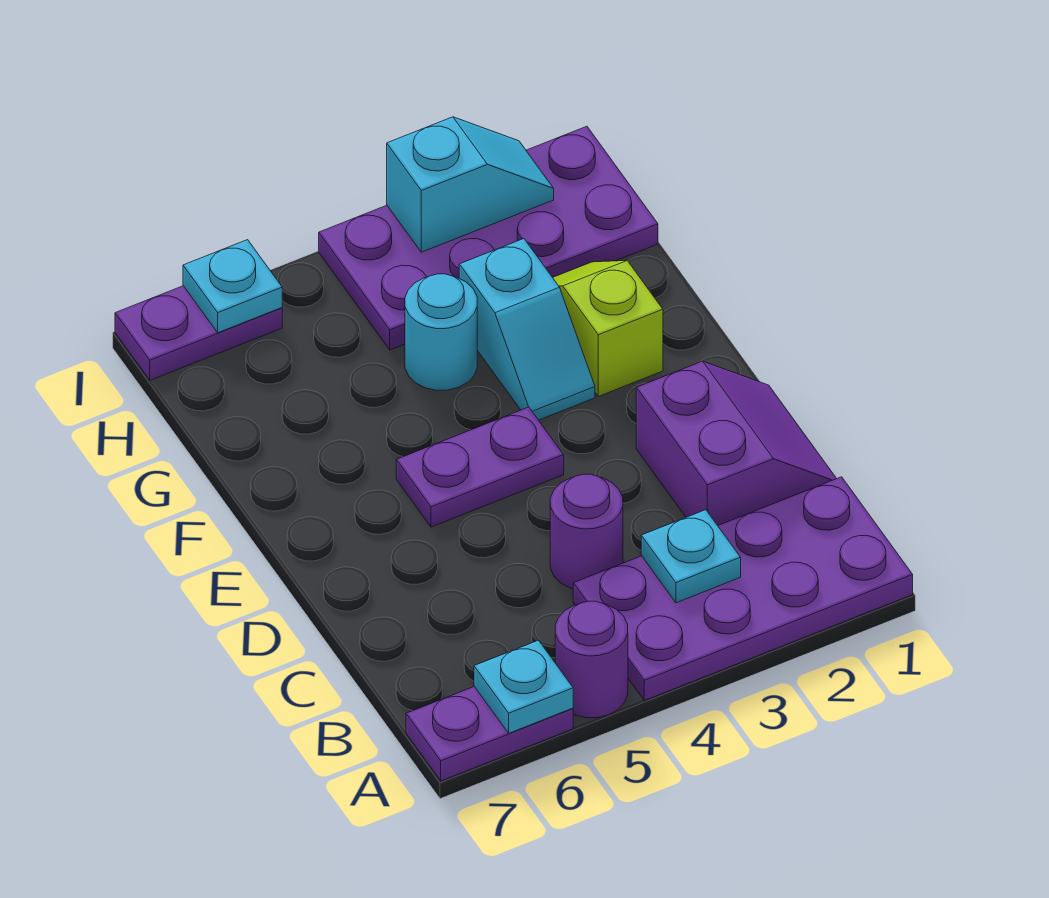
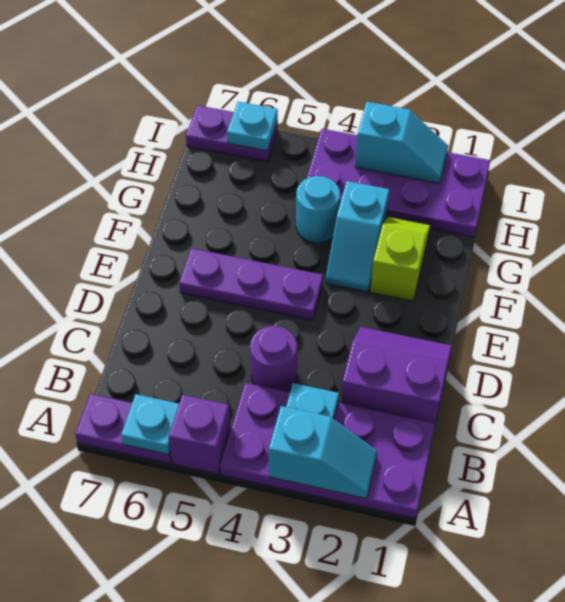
none -> cyan 1x2 slope [269,406,377,498]
purple 1x1 round brick [555,601,628,718] -> purple 1x1 brick [169,395,231,474]
purple 2x2 slope [636,361,837,526] -> purple 2x2 slope turned to [341,327,452,423]
purple 1x2 plate [396,407,564,527] -> purple 1x3 plate [179,248,323,320]

